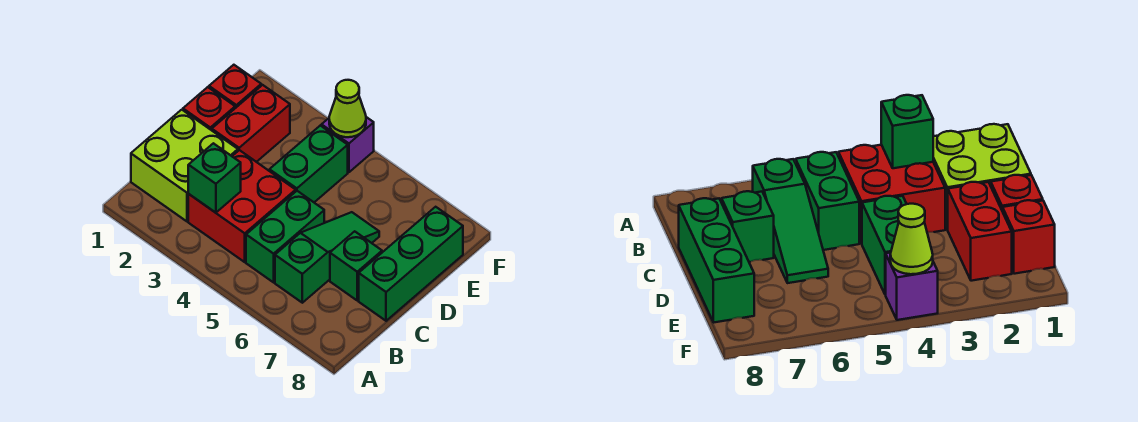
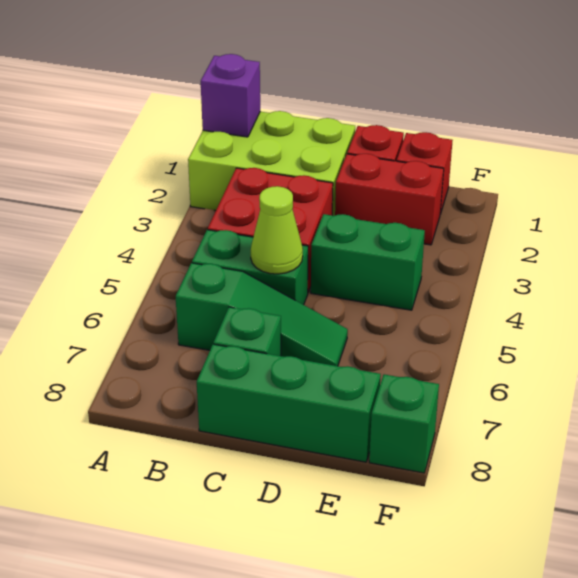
lime 2x2 brick [131,110,238,221] -> lime 2x3 brick [188,111,355,216]
green 1x1 brick [188,143,241,213] -> green 1x1 brick moved to [369,374,439,473]
purple 1x1 brick [322,117,374,172] -> purple 1x1 brick moved to [201,54,260,137]
lime 1x1 cone [329,80,366,137] -> lime 1x1 cone moved to [251,186,303,274]

